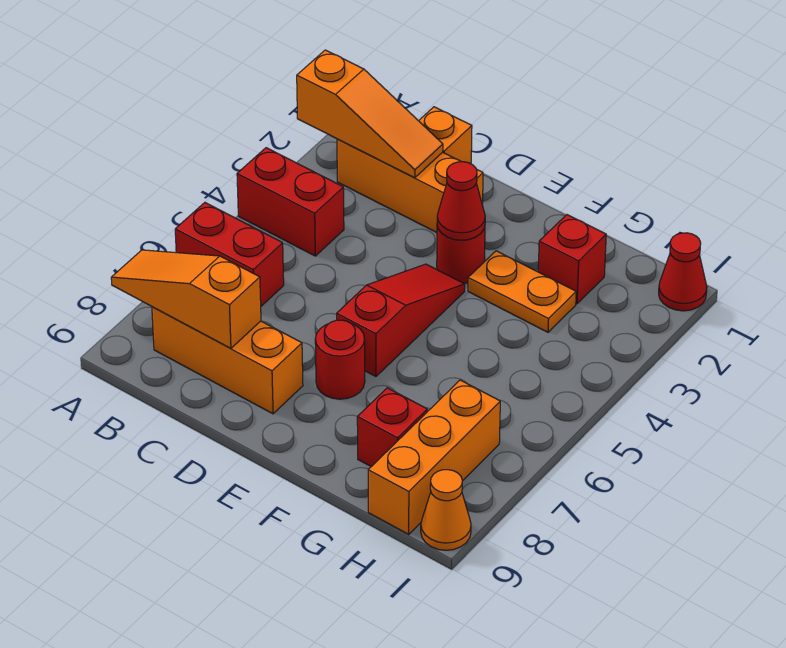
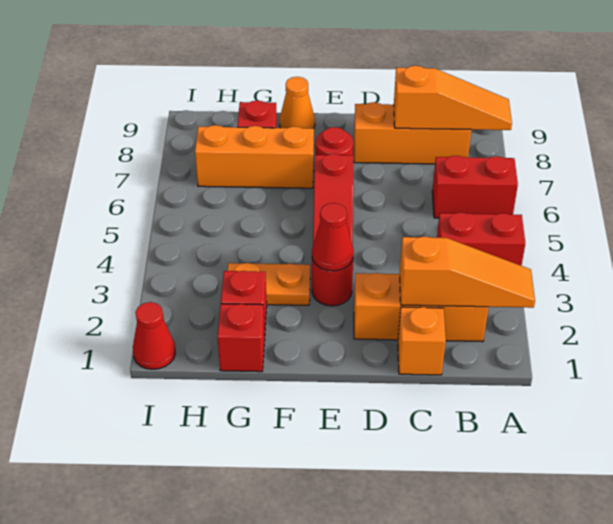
orange 1x3 slope [297,50,443,178] -> orange 1x3 slope turned to [400,236,535,308]
none -> red 1x1 brick [218,304,265,372]
orange 1x3 brick [368,380,500,534] -> orange 1x3 brick turned to [195,125,314,188]
orange 1x1 cone [421,470,471,550] -> orange 1x1 cone moved to [280,77,315,129]

